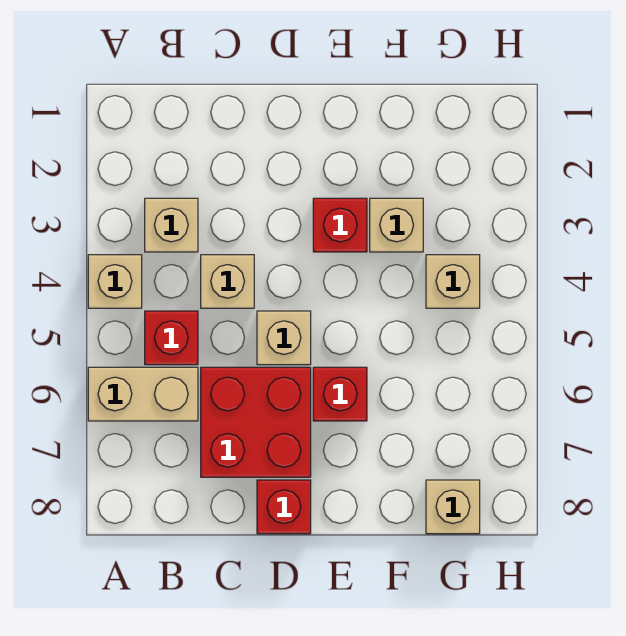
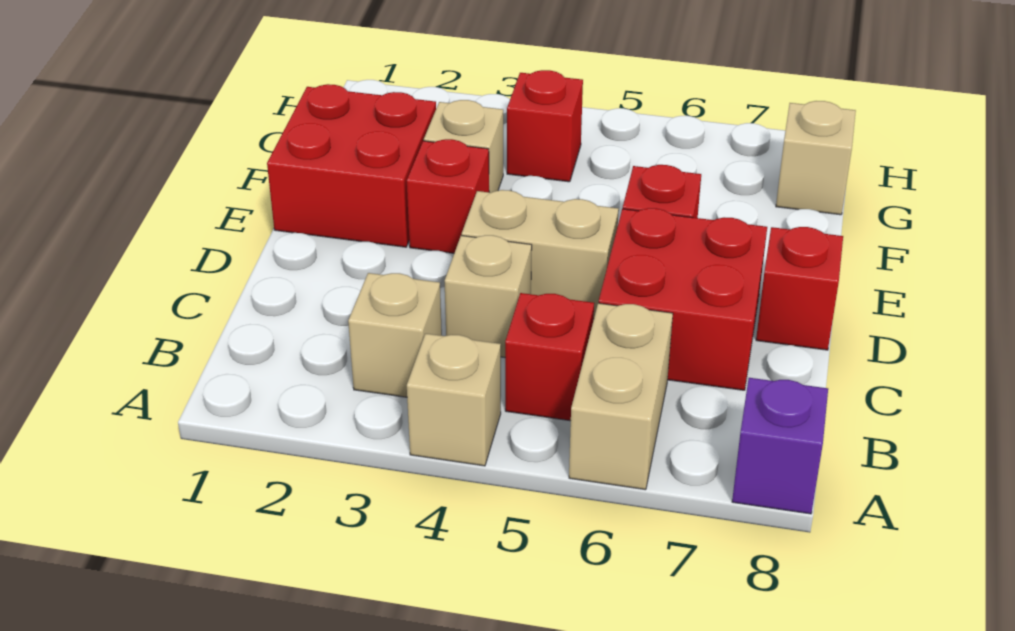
none -> purple 1x1 brick [732,378,828,514]
tan 1x1 brick [257,311,311,365] -> tan 1x2 brick [462,190,619,317]
none -> red 2x2 brick [267,84,436,247]
tan 1x1 brick [426,255,480,308] -> red 1x1 brick [507,70,583,182]

